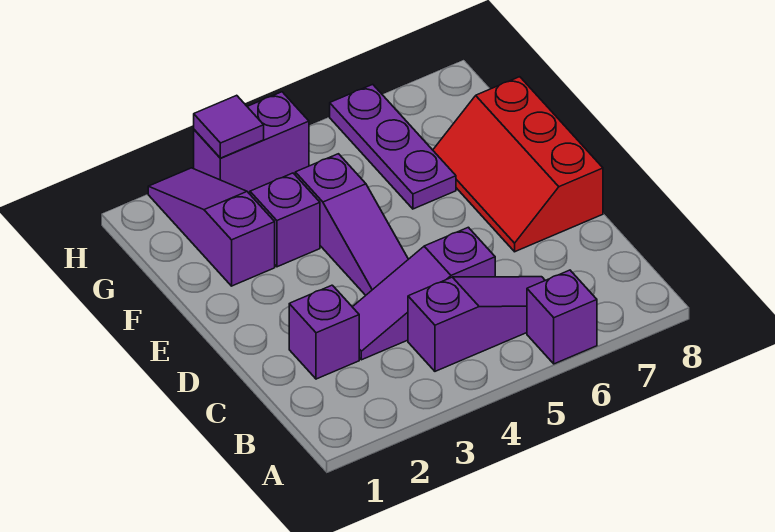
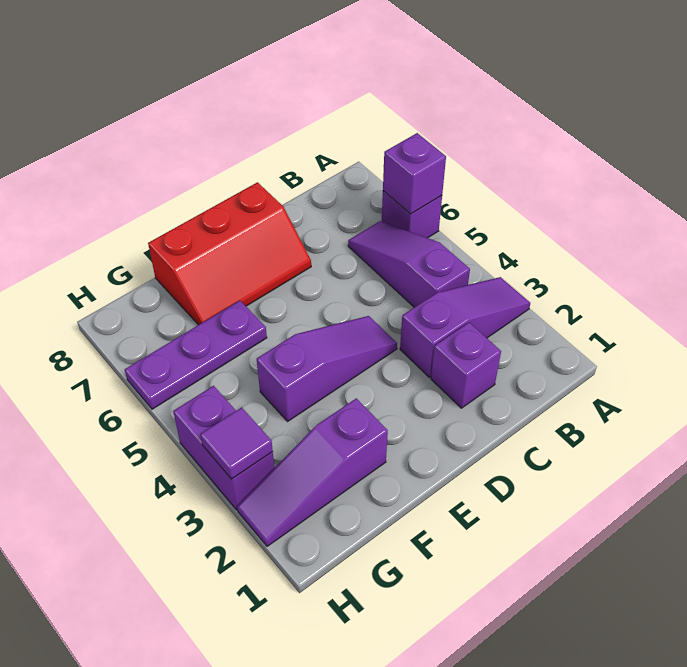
purple 1x3 slope [353,227,495,360] -> purple 1x3 slope turned to [400,277,530,377]
purple 1x1 brick [250,173,320,267] -> purple 1x1 brick moved to [383,133,446,214]

